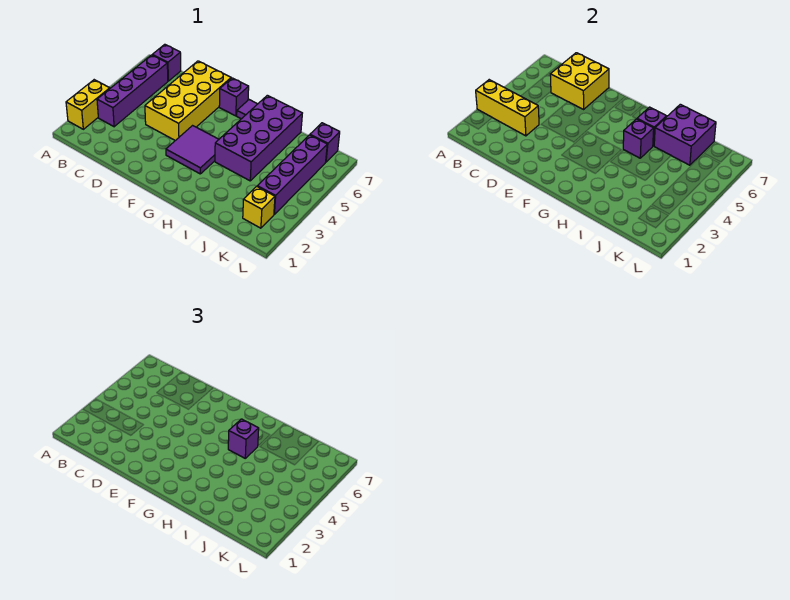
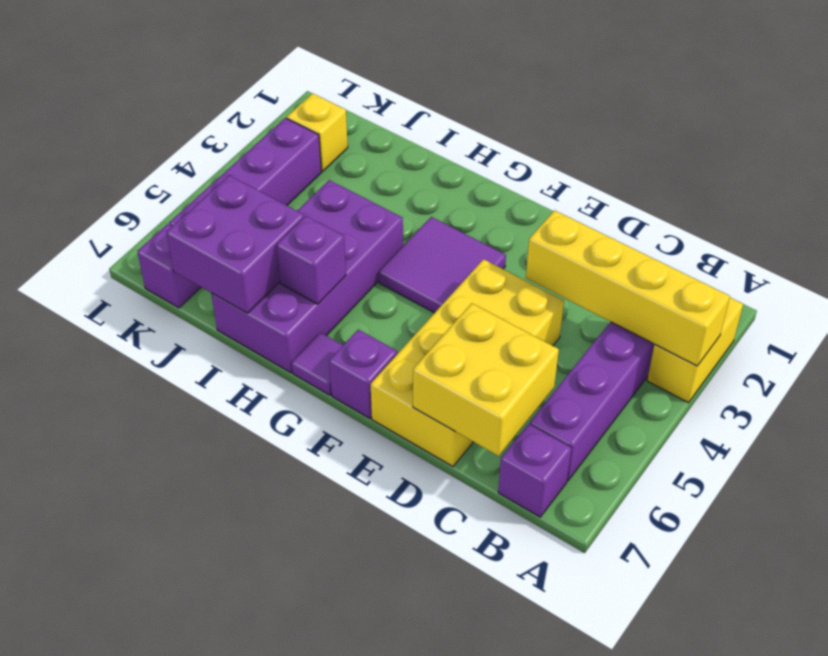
yellow 1x3 brick [476,80,539,136] -> yellow 1x4 brick [526,210,730,366]
purple 1x1 brick [623,119,654,158] -> none
purple 1x1 brick [228,419,259,458] -> none

